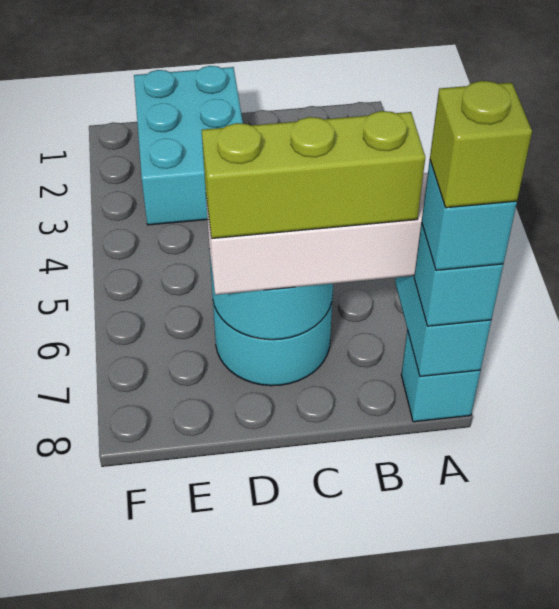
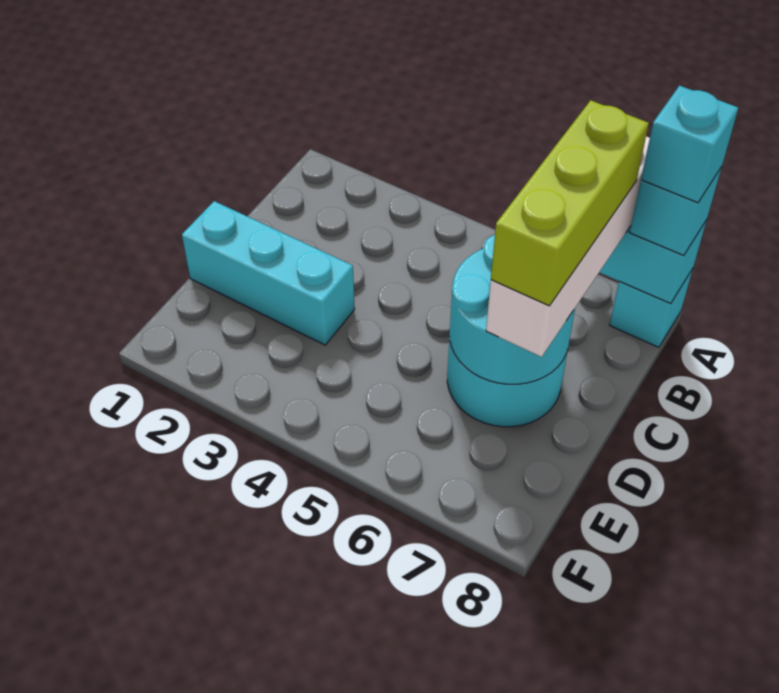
lime 1x1 brick [430,81,532,208] -> none
cyan 2x3 brick [134,66,243,225] -> cyan 1x3 brick [182,201,355,345]

